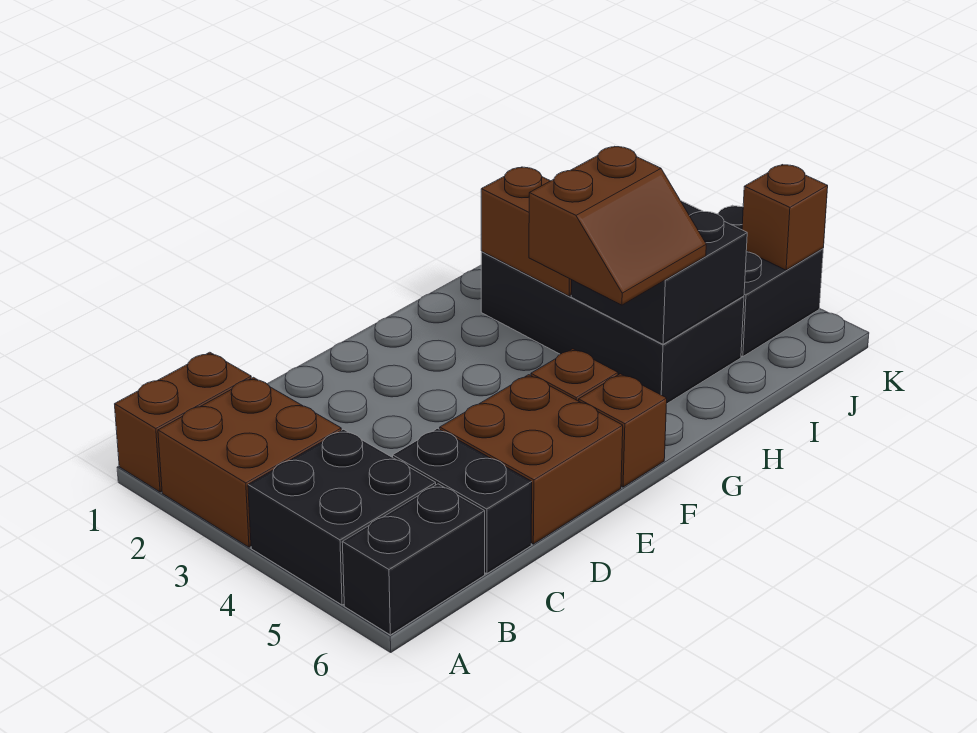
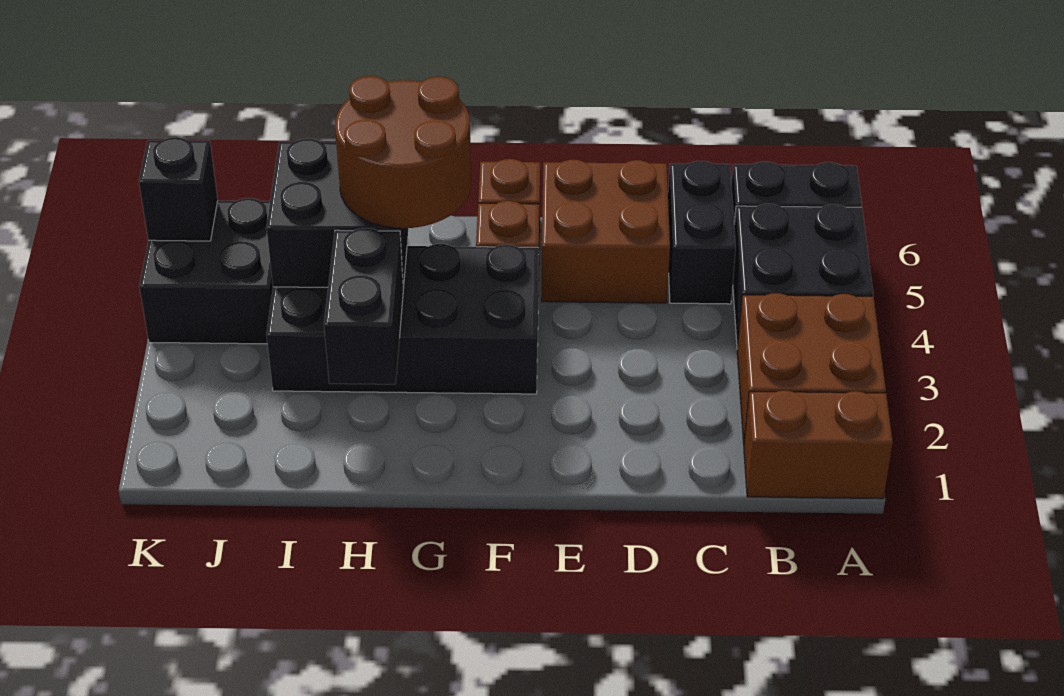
brown 2x2 slope [529,147,706,305] -> brown 2x2 round brick [335,76,471,228]
black 2x4 brick [481,252,744,404] -> black 2x4 brick turned to [266,244,539,394]
brown 1x2 brick [481,167,572,296] -> black 1x2 brick [324,228,403,384]
brown 1x1 brick [742,165,828,270] -> black 1x1 brick [139,137,218,241]

